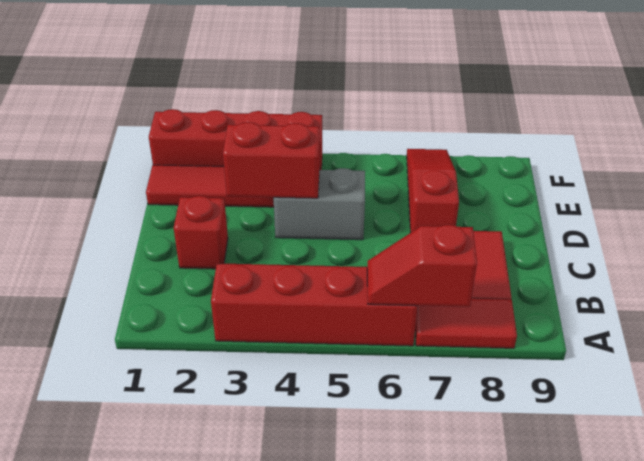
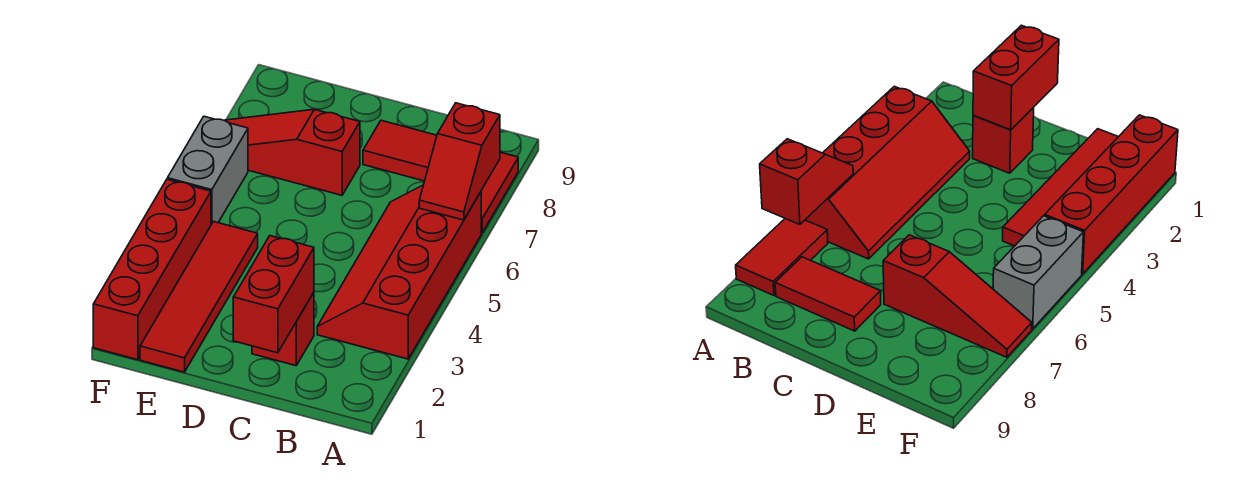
red 1x2 brick [223,122,320,198] -> red 1x2 brick moved to [233,236,314,353]
grey 1x2 brick [274,168,365,240] -> grey 1x2 brick moved to [167,116,248,224]

